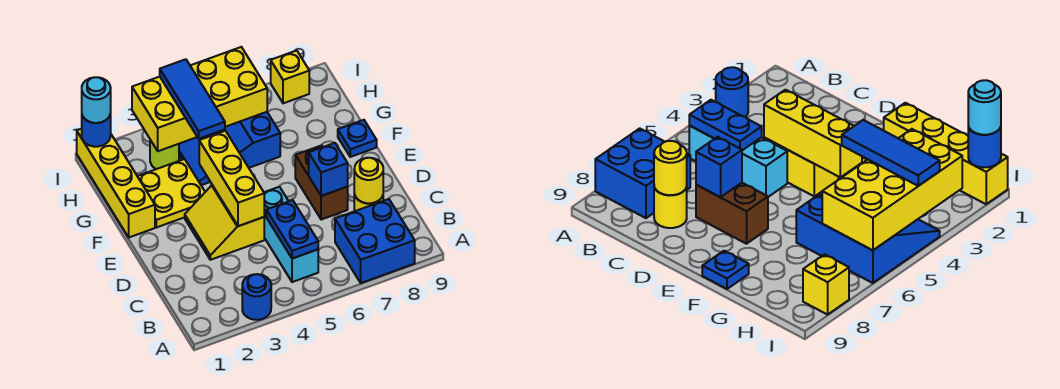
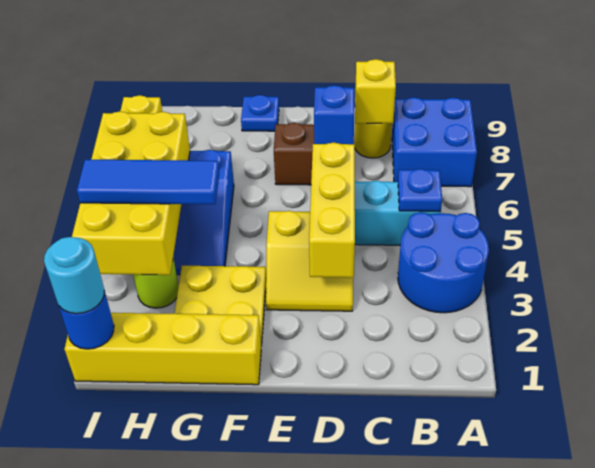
blue 1x1 round brick [242,274,271,320] -> blue 2x2 round brick [398,212,489,313]
blue 1x2 plate [266,200,318,259] -> blue 1x1 plate [398,169,442,212]
yellow 1x1 round brick [354,158,383,203] -> yellow 1x1 brick [355,59,396,123]
yellow 1x3 brick [199,131,264,226] -> yellow 1x3 brick turned to [309,142,355,278]

